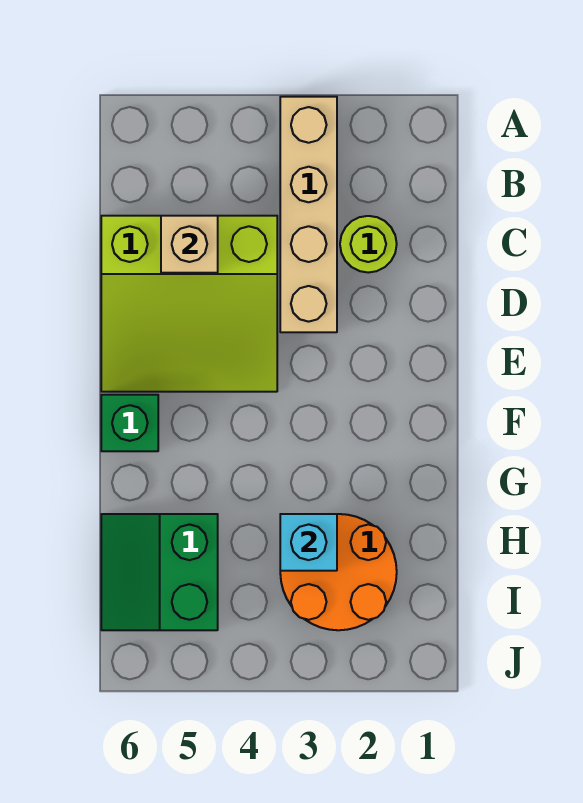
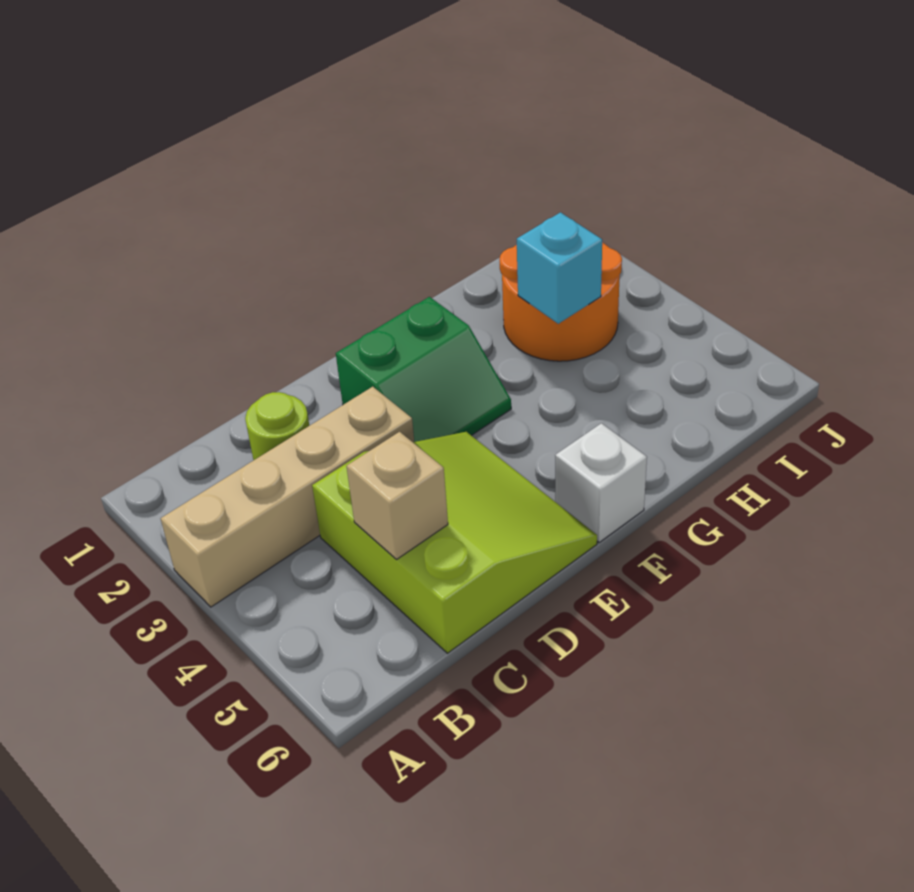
green 1x1 brick [101,395,158,451] -> white 1x1 brick [555,423,647,543]
green 2x2 slope [101,514,218,630] -> green 2x2 slope moved to [336,297,511,442]

